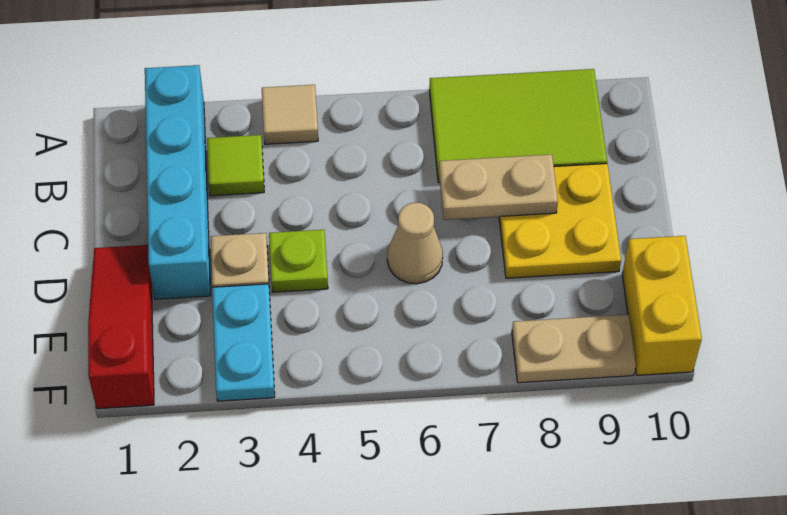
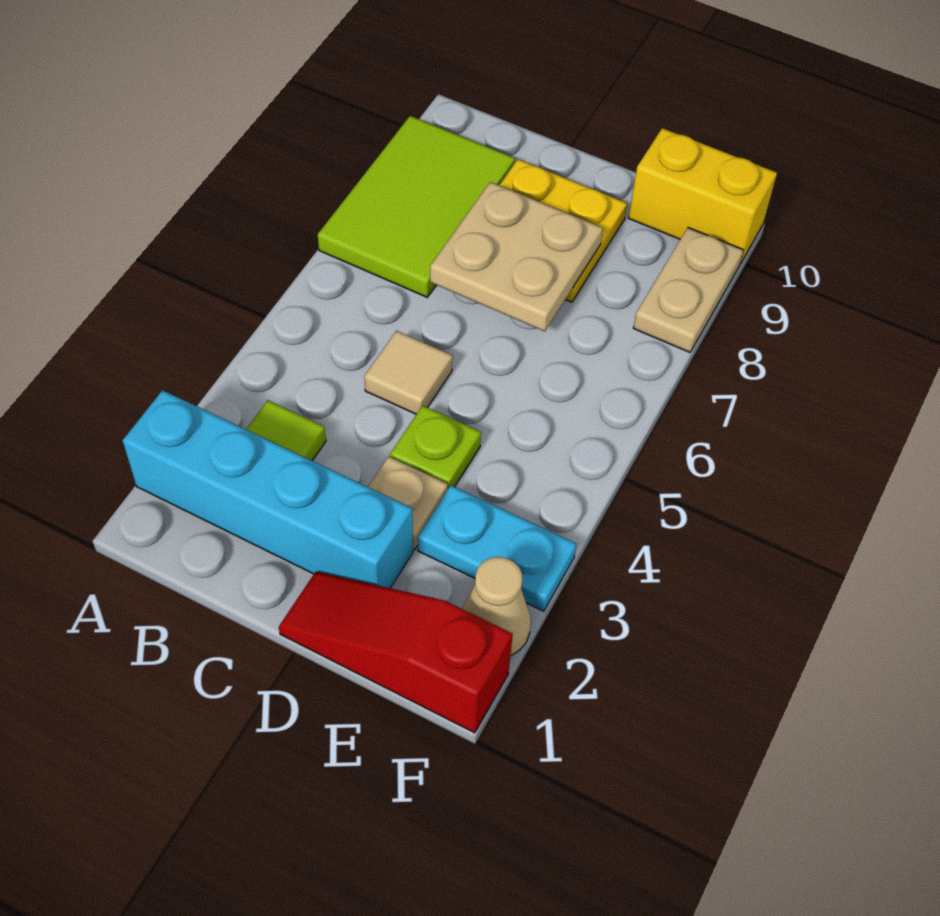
tan 1x1 tile [262,85,318,144] -> tan 1x1 tile moved to [364,331,453,414]
tan 1x2 plate [439,154,558,220] -> tan 2x2 plate [430,182,603,331]
tan 1x1 cone [387,203,443,284] -> tan 1x1 cone moved to [463,557,531,656]

